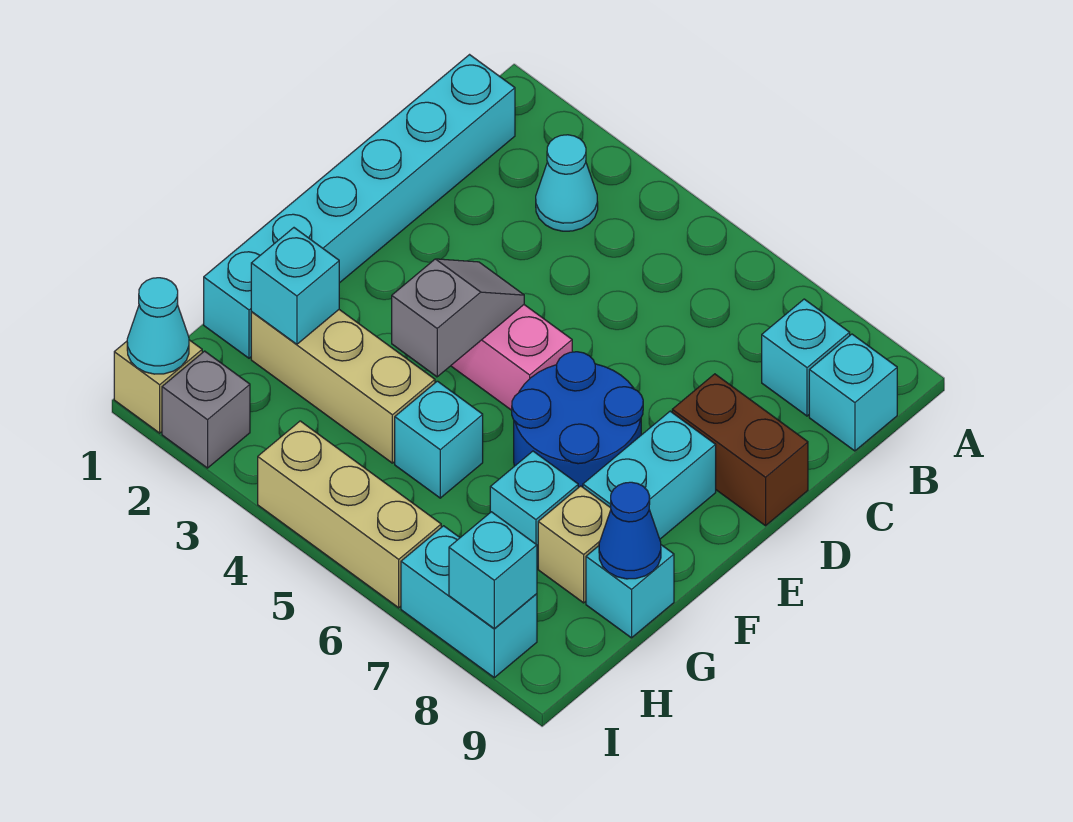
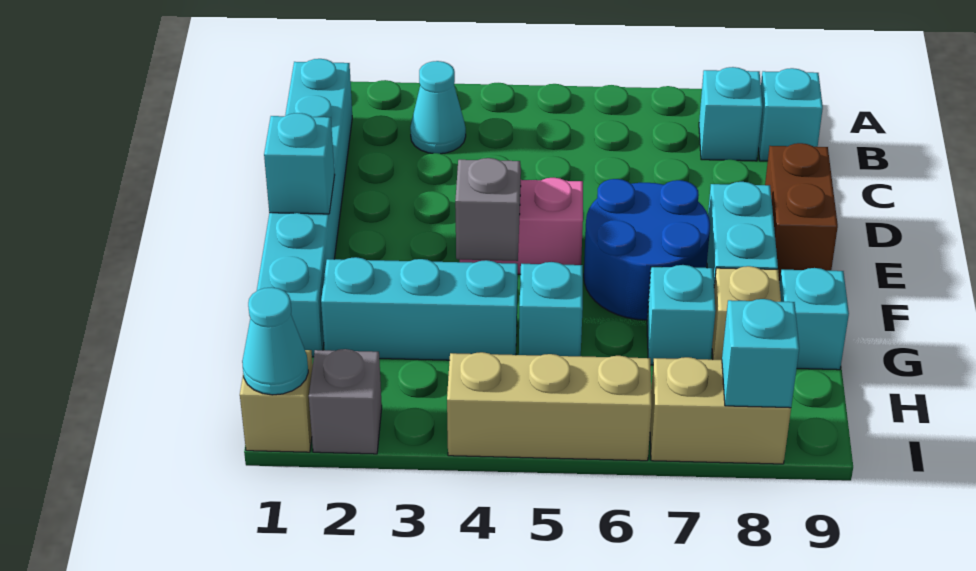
brown 1x2 brick [672,374,808,526] -> brown 1x2 brick turned to [765,143,838,280]
tan 1x3 brick [251,310,435,463] -> cyan 1x3 brick [321,257,518,360]
cyan 1x1 brick [251,228,339,344] -> cyan 1x1 brick moved to [264,113,335,214]
blue 1x1 cone [599,482,661,579] -> none
cyan 1x2 brick [401,526,537,678] -> tan 1x2 brick [650,357,791,464]

